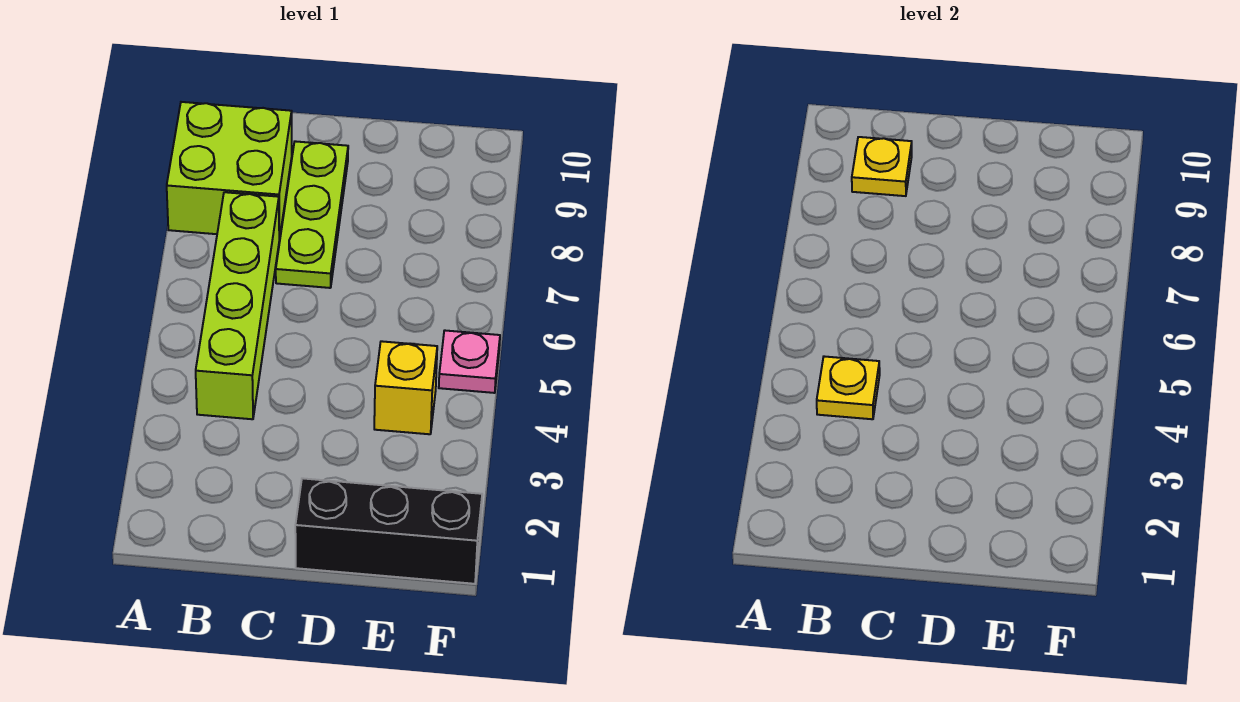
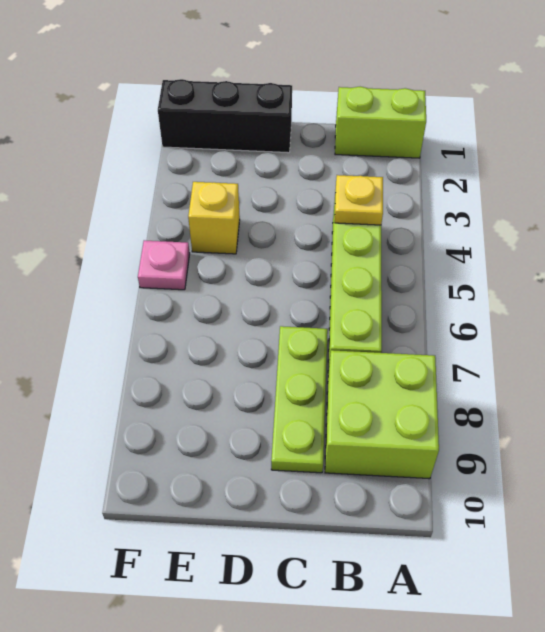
none -> lime 1x2 brick [335,87,426,158]
yellow 1x1 plate [852,137,912,196] -> none

